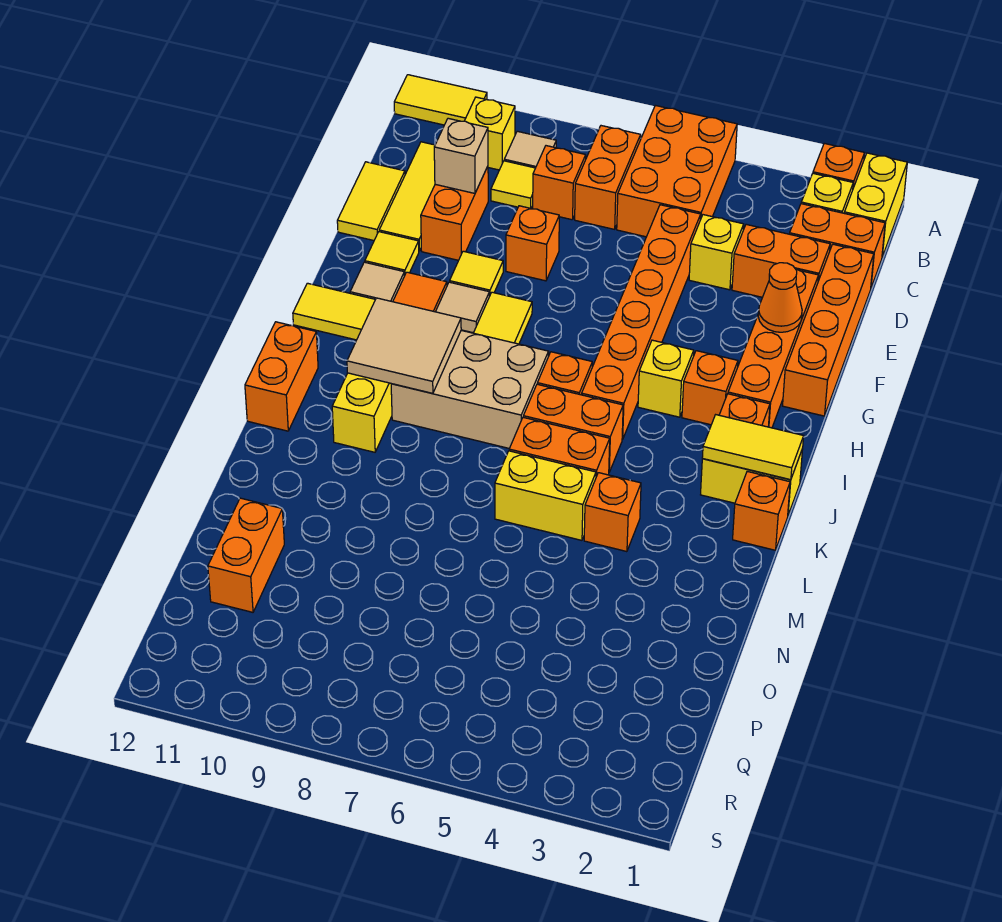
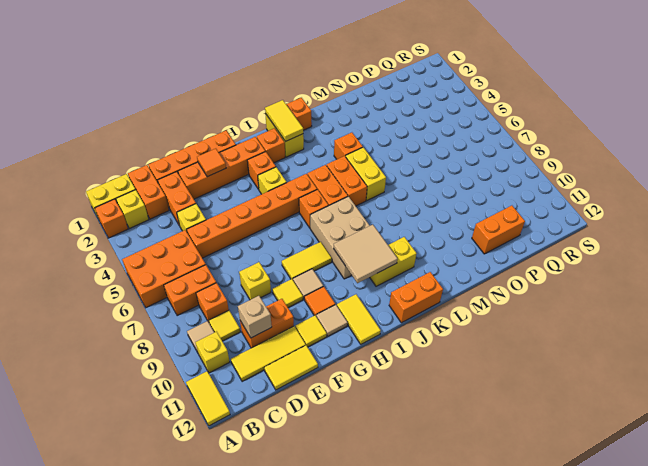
orange 1x1 brick [506,206,559,281] -> yellow 1x1 brick [239,262,271,300]
orange 1x1 cone [758,263,802,332] -> orange 1x1 tile [197,149,226,177]

